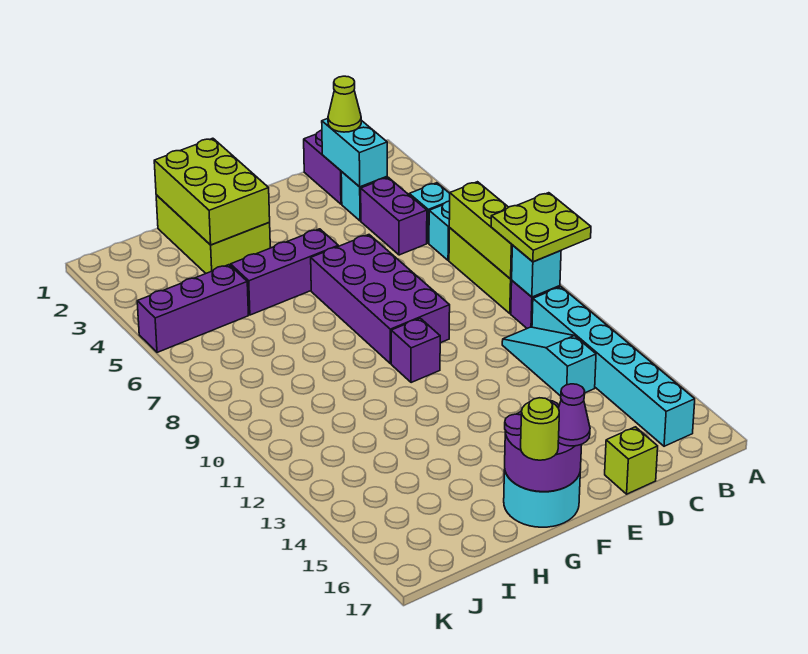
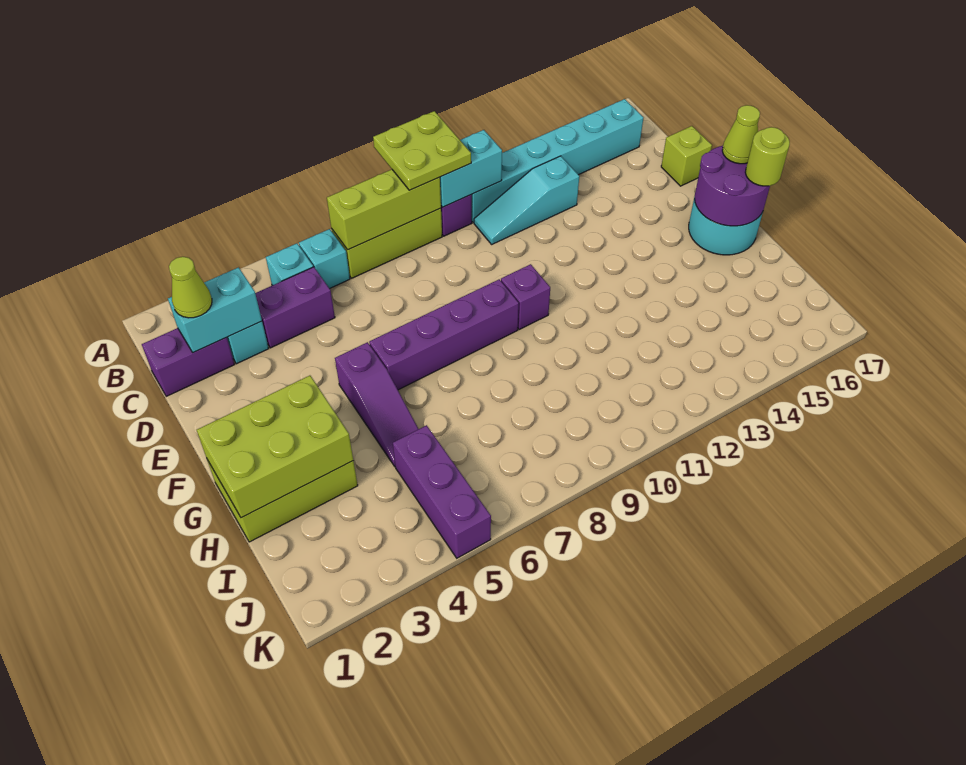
cyan 1x1 brick [512,245,561,297] -> cyan 1x2 brick [440,130,502,207]
purple 2x4 brick [311,235,450,364] -> purple 1x4 brick [369,279,519,390]
purple 1x3 brick [231,229,338,315] -> purple 1x3 slope [335,342,418,466]
purple 1x1 cone [558,384,590,446] -> lime 1x1 cone [722,105,760,164]

